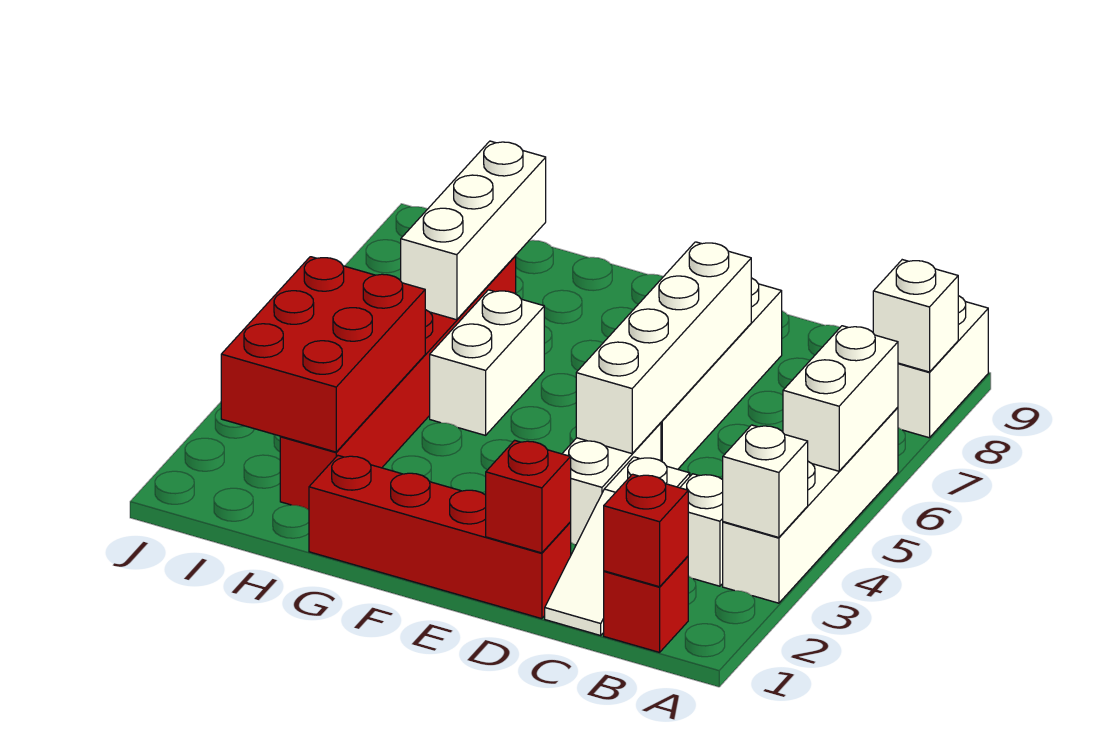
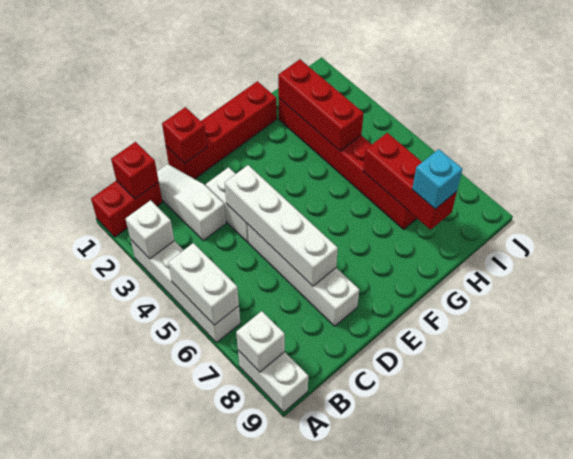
red 1x1 brick [604,556,688,652] -> red 1x2 brick [91,181,162,237]
white 1x1 brick [680,474,723,586] -> none
white 1x2 brick [430,290,544,435] -> none
red 2x3 brick [221,257,425,452] -> red 1x3 brick [278,60,364,151]
white 1x3 brick [401,141,546,320] -> red 1x3 brick [363,133,457,230]
none -> cyan 1x1 brick [412,149,462,209]

